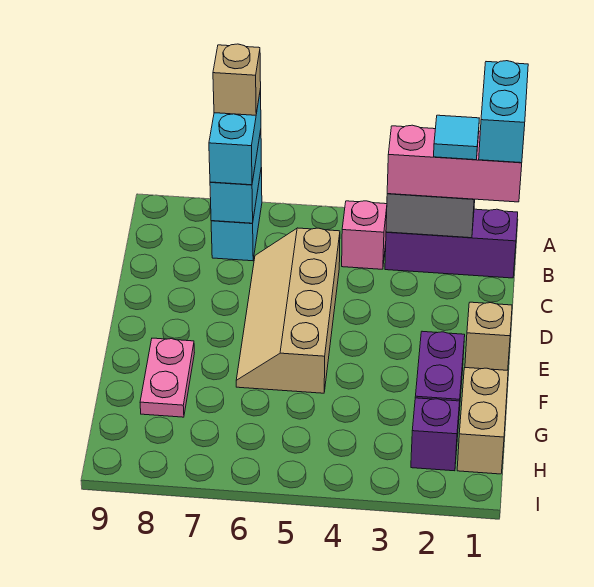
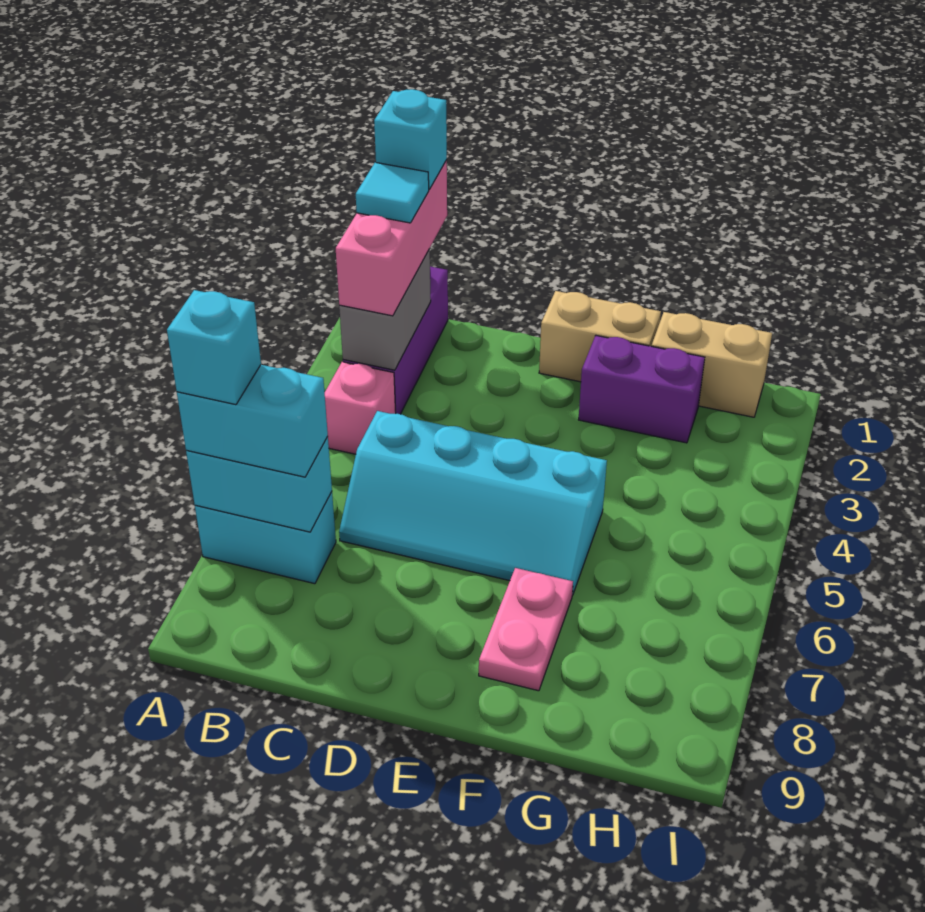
cyan 1x2 brick [479,61,528,163] -> cyan 1x1 brick [374,89,447,190]
tan 1x1 brick [213,44,261,115] -> cyan 1x1 brick [167,290,261,405]
tan 2x4 slope [236,228,340,393] -> cyan 2x4 slope [339,411,607,595]
tan 1x1 brick [465,302,512,370] -> tan 1x2 brick [539,291,661,382]
pink 1x2 plate [140,338,194,417] -> pink 1x2 plate turned to [479,568,573,691]
purple 1x1 brick [411,398,460,471] -> none

